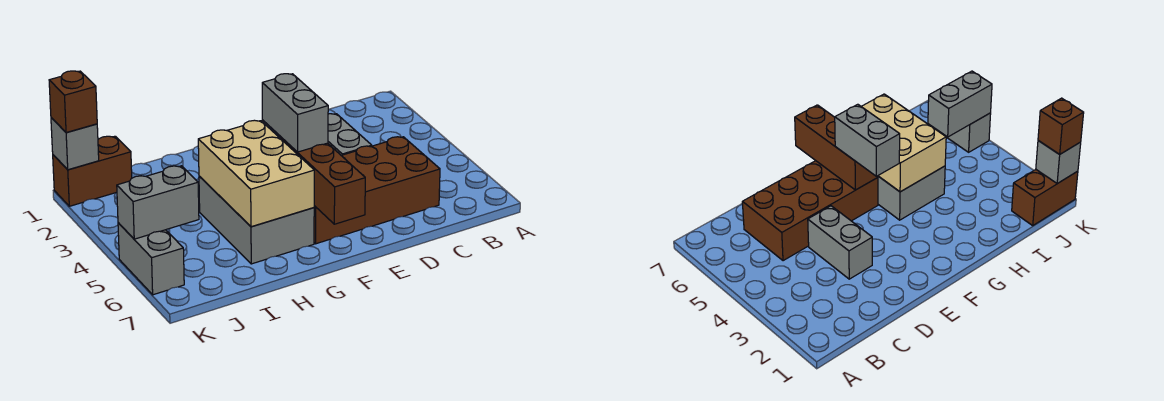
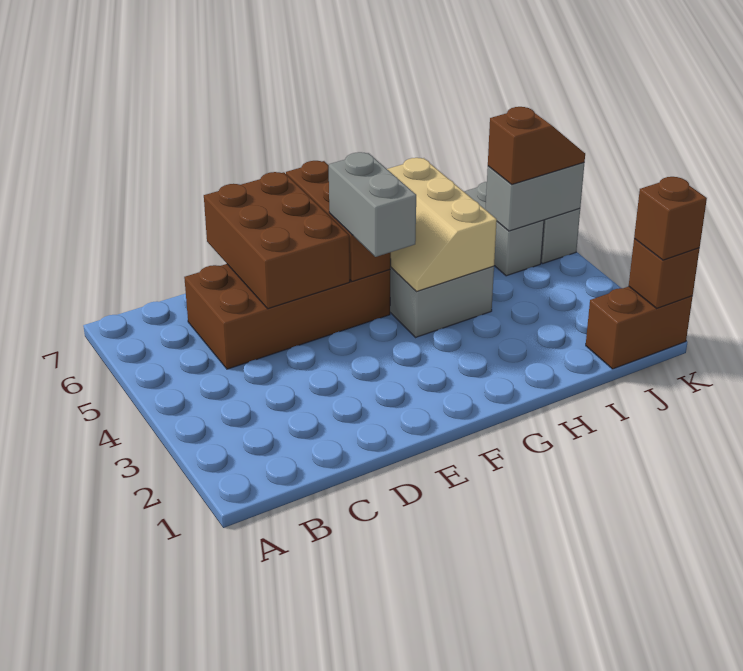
grey 1x2 brick [328,114,372,155] -> grey 1x2 brick moved to [464,182,544,276]
none -> brown 2x3 brick [204,172,350,309]
tan 2x3 brick [198,120,314,227] -> tan 2x3 slope [387,158,497,292]
none -> brown 1x2 slope [488,107,585,185]
grey 1x1 brick [51,118,99,170] -> brown 1x1 brick [629,239,700,308]

